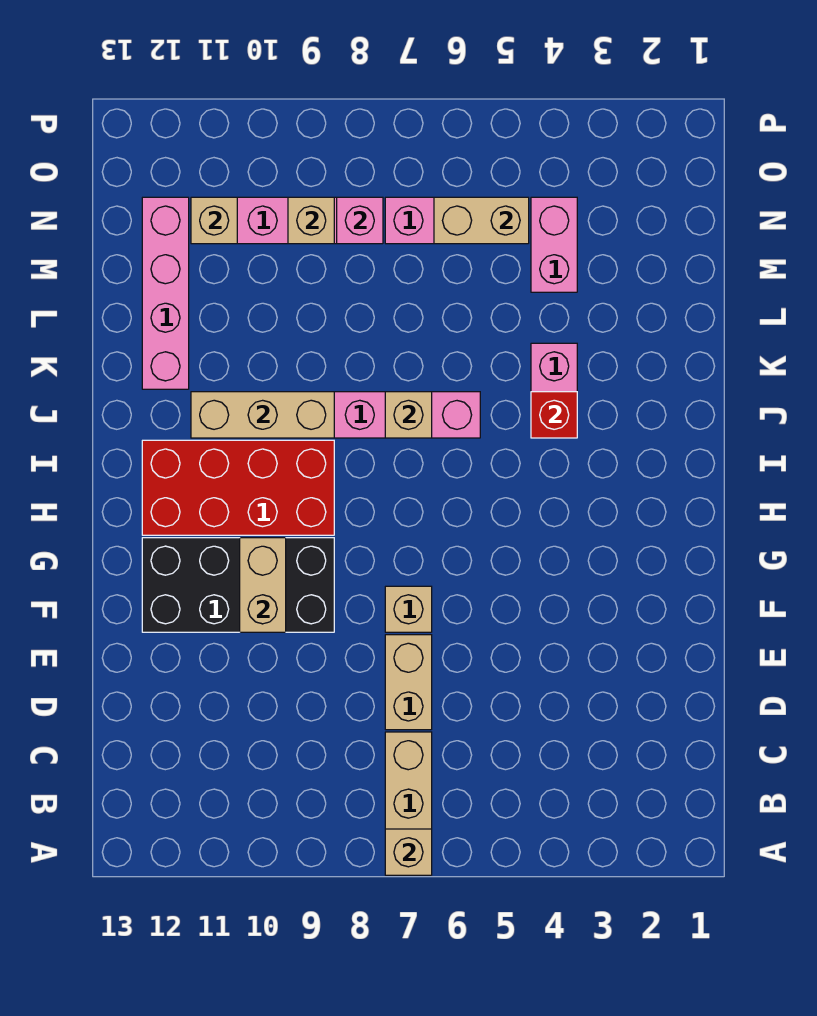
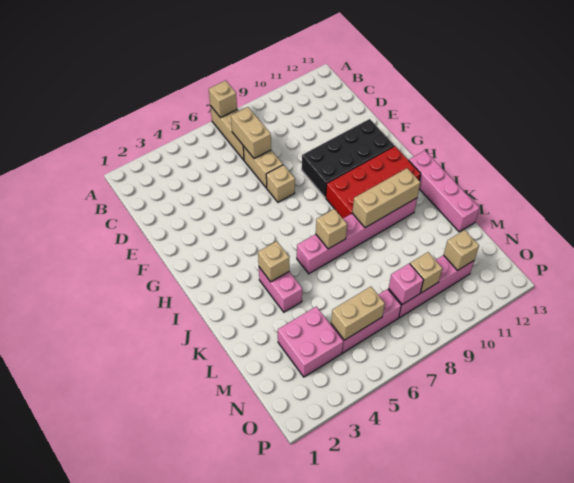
tan 1x2 brick [240,538,286,632] -> tan 1x2 brick moved to [231,107,271,159]
red 1x1 brick [531,392,577,438] -> tan 1x1 brick [258,241,289,282]
pink 1x4 brick [142,197,189,389] -> pink 1x4 brick moved to [409,151,479,232]
pink 1x2 brick [531,197,577,292] -> pink 2x2 brick [278,307,343,377]

